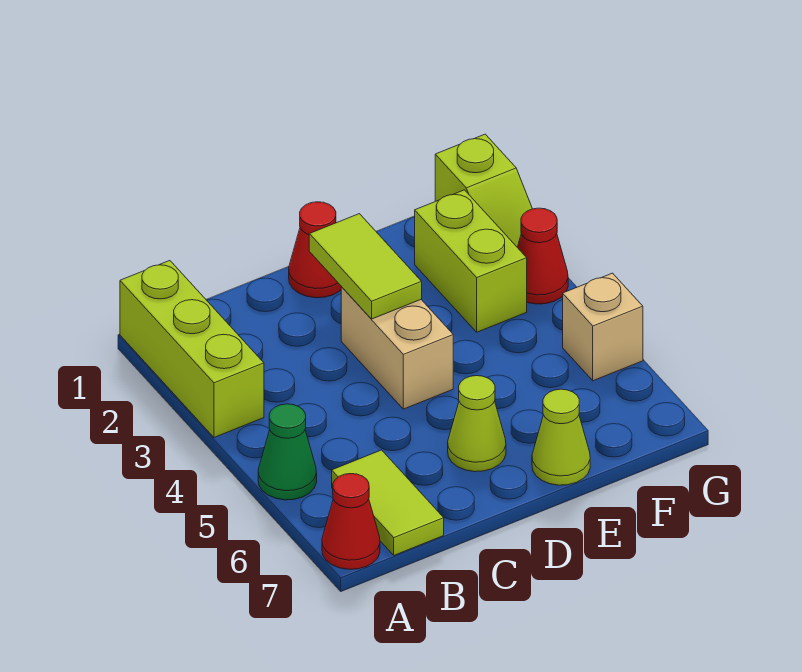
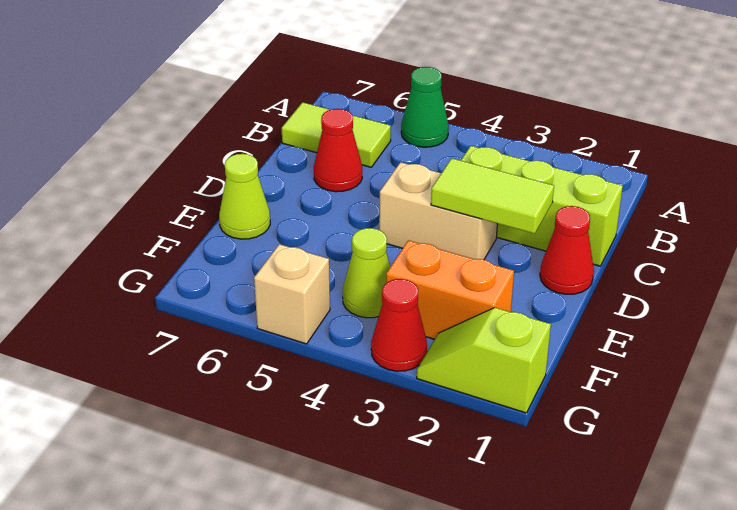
lime 1x3 brick [120,261,264,437] -> lime 1x3 brick moved to [461,146,623,266]
red 1x1 cone [322,474,380,569] -> red 1x1 cone moved to [314,109,362,192]
lime 1x1 cone [448,376,506,472] -> lime 1x1 cone moved to [343,228,390,318]
lime 1x2 brick [415,190,527,332] -> orange 1x2 brick [386,240,514,339]

